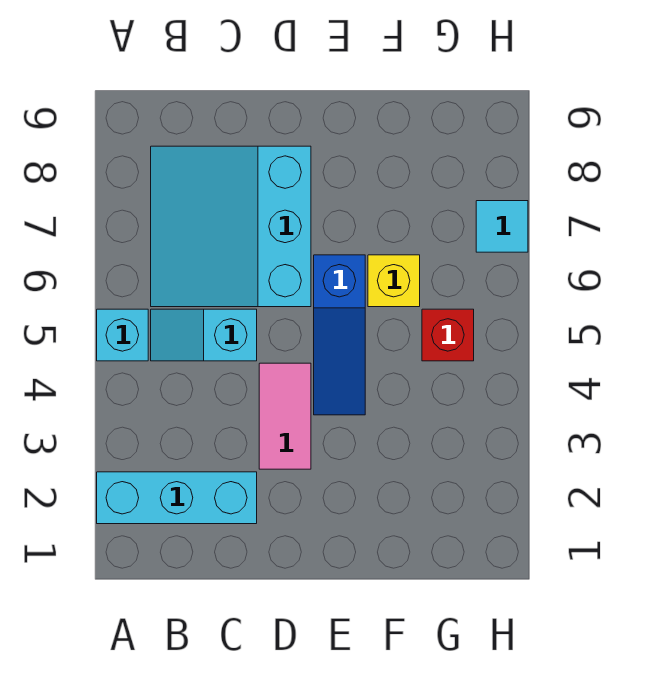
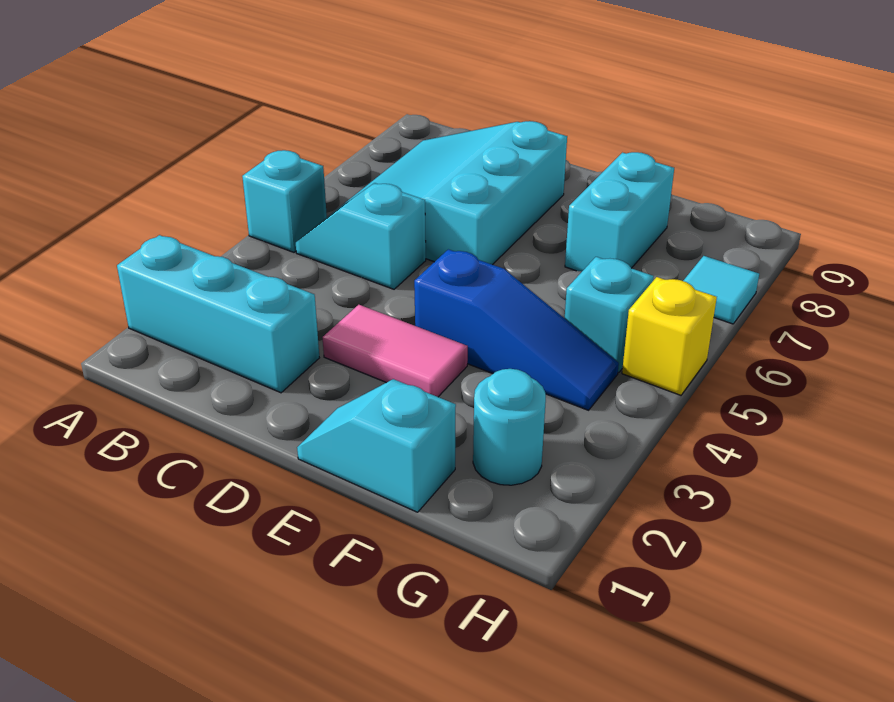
pink 1x2 tile [259,363,311,469] -> pink 1x2 tile turned to [323,305,468,397]
none -> cyan 1x2 slope [297,379,456,512]
blue 1x3 slope [314,255,365,415] -> blue 1x3 slope turned to [414,249,619,410]
yellow 1x1 brick [368,255,420,307] -> yellow 1x1 brick moved to [622,277,717,395]
none -> cyan 1x2 brick [565,152,674,272]
none -> cyan 1x1 round brick [473,369,546,485]
red 1x1 brick [422,309,474,361] -> cyan 1x1 brick [565,257,654,372]

